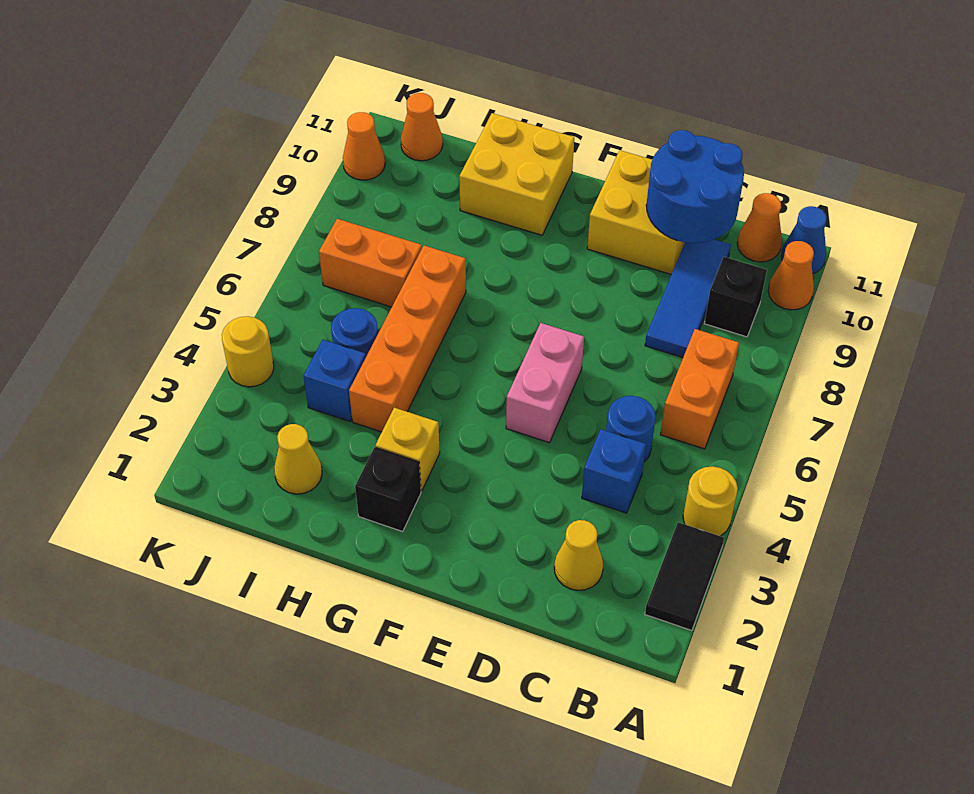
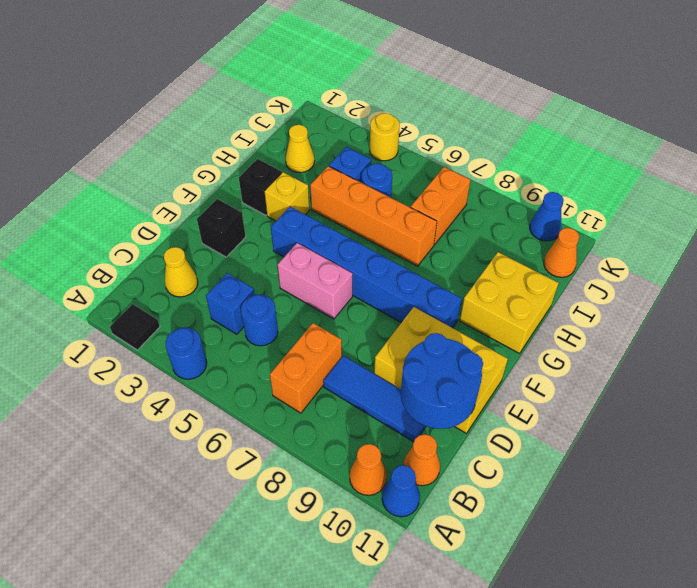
black 1x2 tile [645,522,724,631] -> black 1x1 tile [110,304,160,350]
yellow 1x1 round brick [683,466,738,536] -> blue 1x1 round brick [165,327,207,379]
orange 1x2 brick [660,329,739,449] -> orange 1x2 brick turned to [270,323,342,413]
black 1x1 brick [704,257,767,337] -> black 1x1 brick moved to [197,199,246,257]
yellow 2x2 brick [587,150,685,275] -> yellow 2x3 brick [374,307,508,433]
none -> blue 1x6 brick [271,207,462,328]
orange 1x1 cone [343,112,385,180] -> blue 1x1 cone [530,192,564,241]

